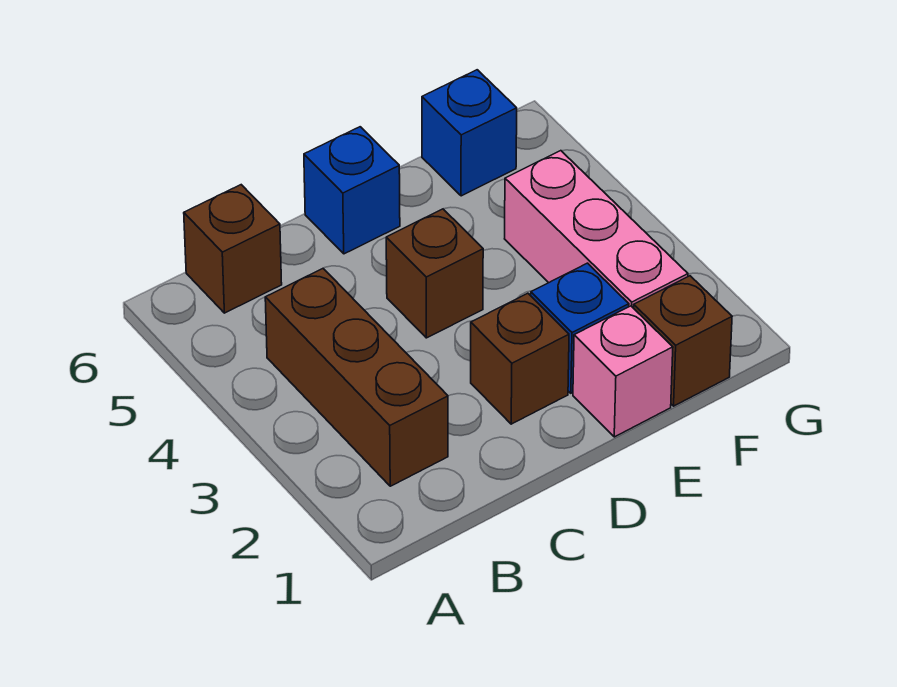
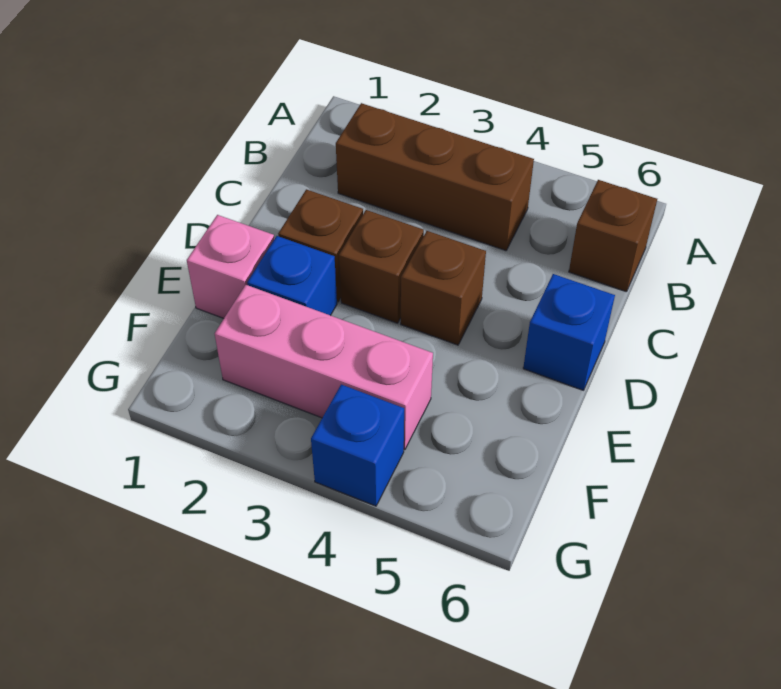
brown 1x1 brick [634,276,732,406] -> brown 1x1 brick moved to [339,210,424,323]
blue 1x1 brick [422,70,517,196] -> blue 1x1 brick moved to [311,384,404,506]

